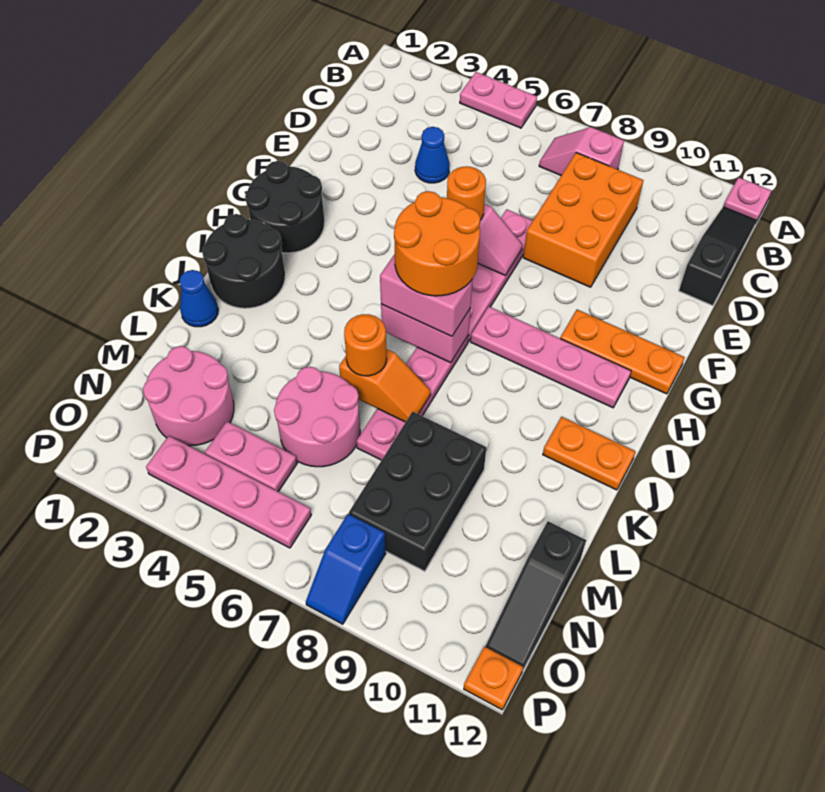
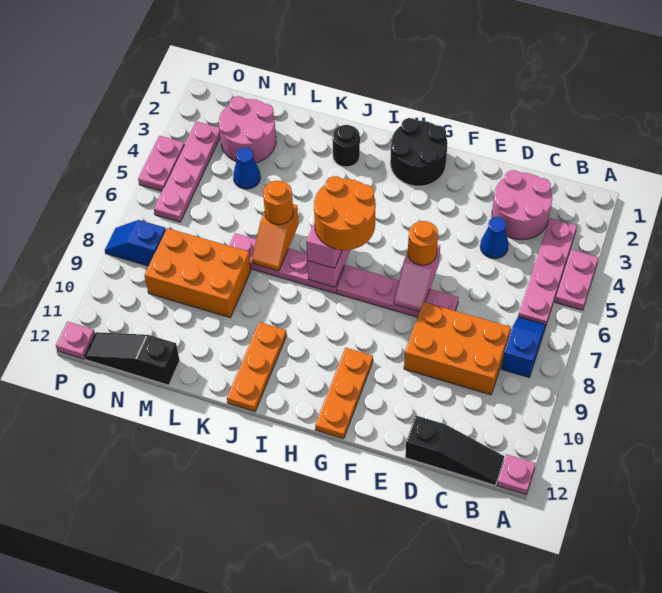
pink 1x2 slope [539,127,624,175] -> blue 1x2 slope [501,317,546,377]
pink 1x4 plate [471,307,631,408] -> pink 1x4 plate moved to [518,218,577,325]
black 2x2 round brick [202,214,285,308] -> black 1x1 round brick [332,125,360,167]
orange 1x2 plate [543,417,636,490] -> orange 1x3 plate [227,322,287,412]
blue 1x1 cone [180,270,218,327] -> blue 1x1 cone moved to [233,148,261,189]
pink 2x2 round brick [274,367,360,467] -> pink 2x2 round brick moved to [492,170,552,240]
black 2x3 brick [349,412,486,571] -> orange 2x3 brick [144,228,251,317]
pink 1x2 plate [205,422,297,492] -> pink 1x2 plate moved to [138,136,185,191]
orange 1x1 plate [464,647,523,710] -> pink 1x1 plate [56,322,95,359]

